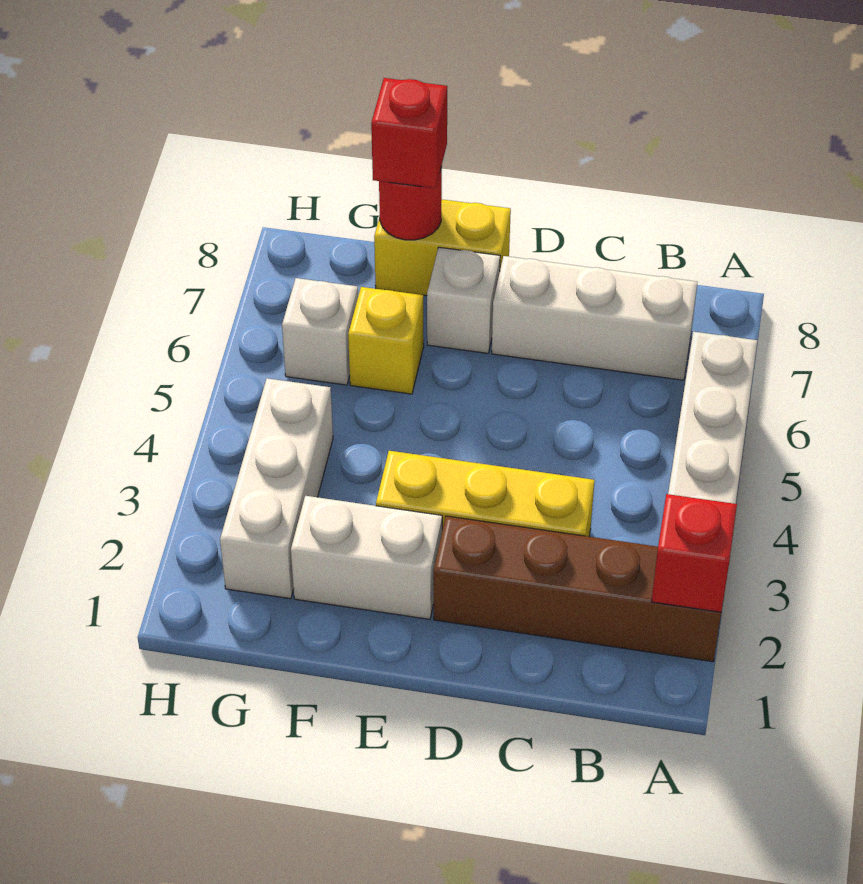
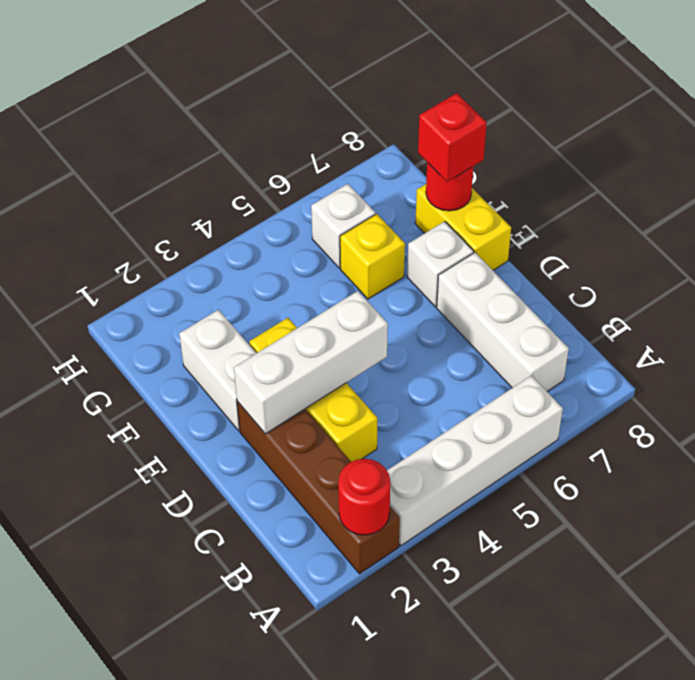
red 1x1 brick [651,494,737,612] -> red 1x1 round brick [338,459,390,535]
white 1x3 brick [220,378,333,599] -> white 1x3 brick moved to [234,291,388,434]

